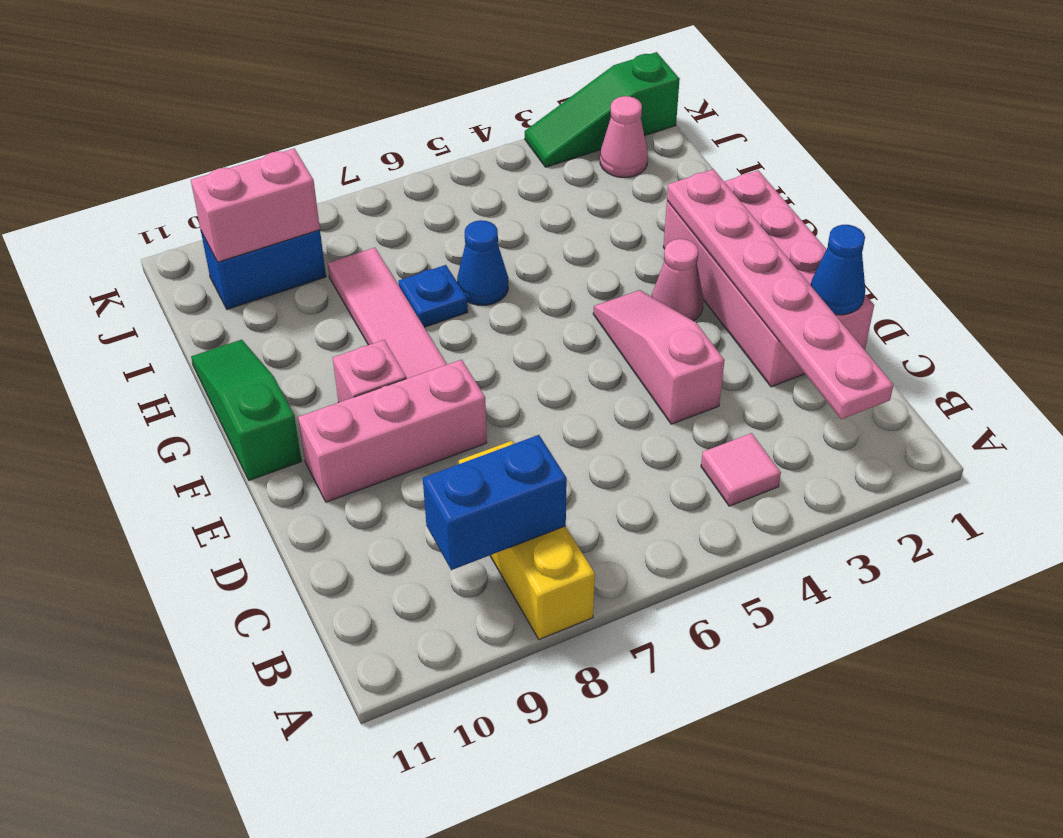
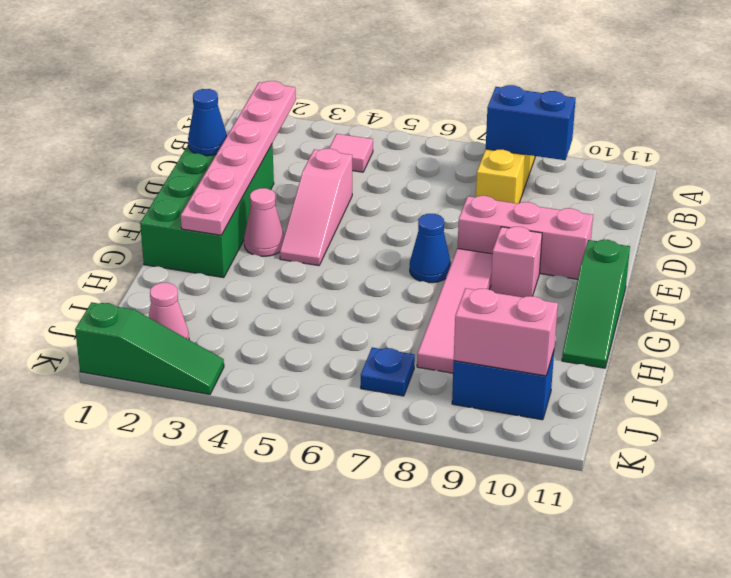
pink 2x4 brick [663,170,874,387] -> green 2x4 brick [140,145,274,278]
blue 1x1 cone [457,220,508,305] -> blue 1x1 cone moved to [410,214,451,283]
blue 1x1 plate [398,265,468,327] -> blue 1x1 plate moved to [361,347,415,396]

